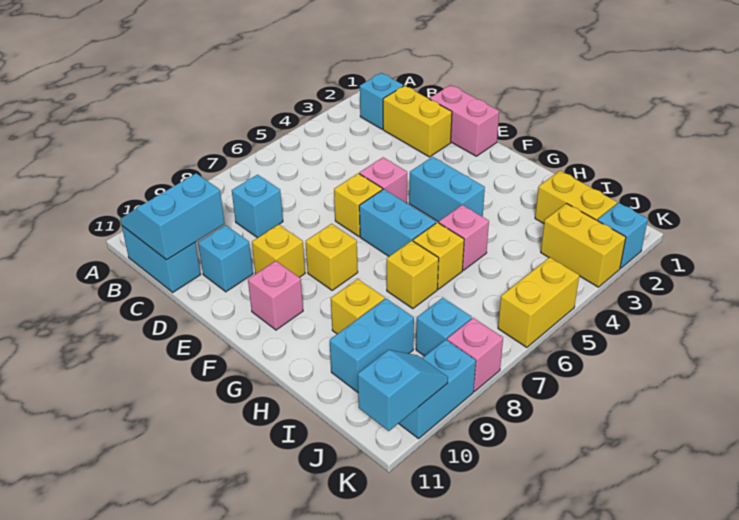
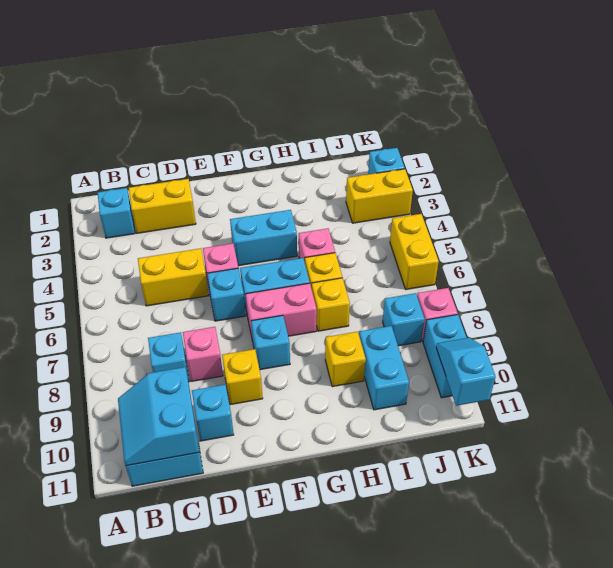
pink 1x2 brick [430,85,499,156] -> pink 1x2 brick moved to [246,283,317,341]
yellow 1x1 brick [334,173,383,236] -> cyan 1x1 brick [207,268,246,321]
yellow 1x1 brick [306,224,358,290] -> cyan 1x1 brick [251,315,290,370]
pink 1x1 brick [248,261,303,330] -> pink 1x1 brick moved to [183,327,223,381]
yellow 1x2 brick [535,171,617,224] -> yellow 1x2 brick moved to [138,248,209,306]

